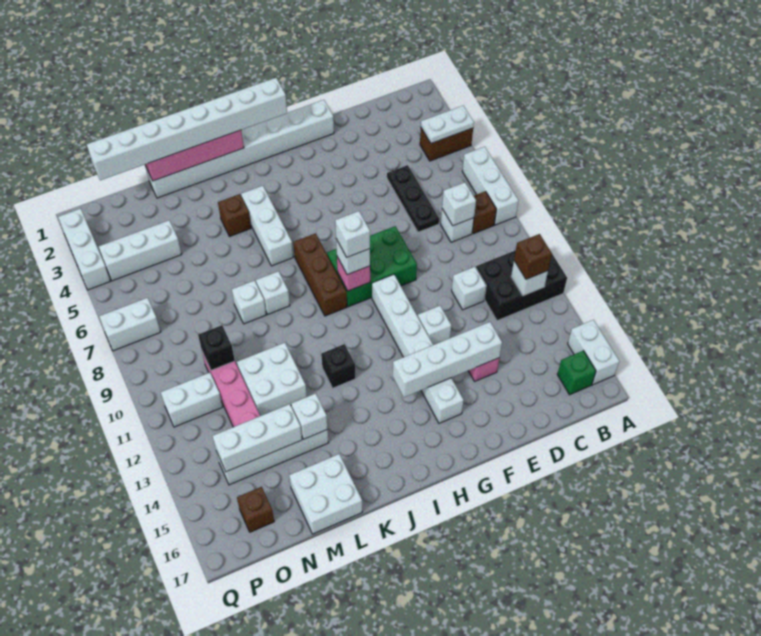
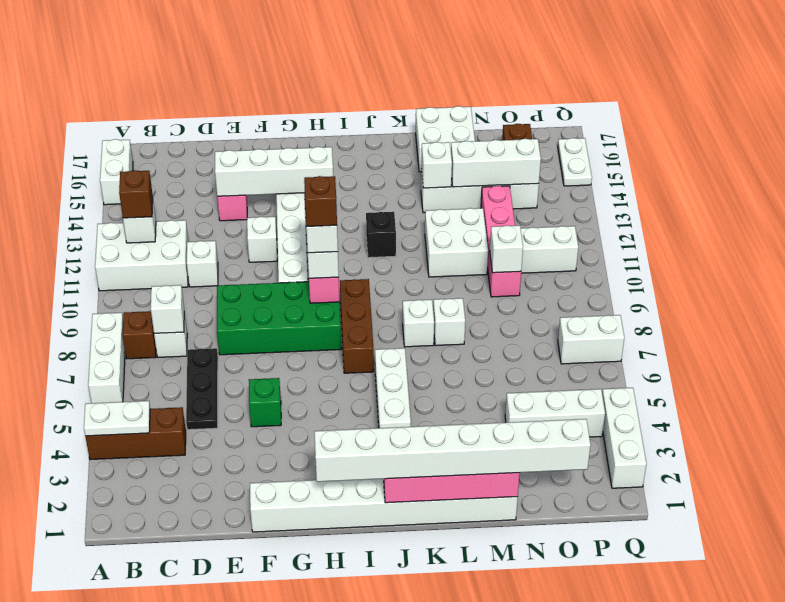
brown 1x2 brick [420,128,473,161] -> brown 1x3 brick [85,407,186,460]
black 2x3 brick [476,250,567,321] -> white 2x3 brick [95,220,188,291]
green 1x1 brick [557,351,596,395] -> green 1x1 brick moved to [249,378,281,427]
green 2x3 brick [327,226,417,307] -> green 2x4 brick [217,282,341,355]
brown 1x1 brick [218,194,251,236] -> brown 1x1 brick moved to [304,176,337,227]
black 1x1 brick [198,325,235,370] -> white 1x1 brick [490,225,523,273]
none -> white 1x2 plate [558,138,592,186]

